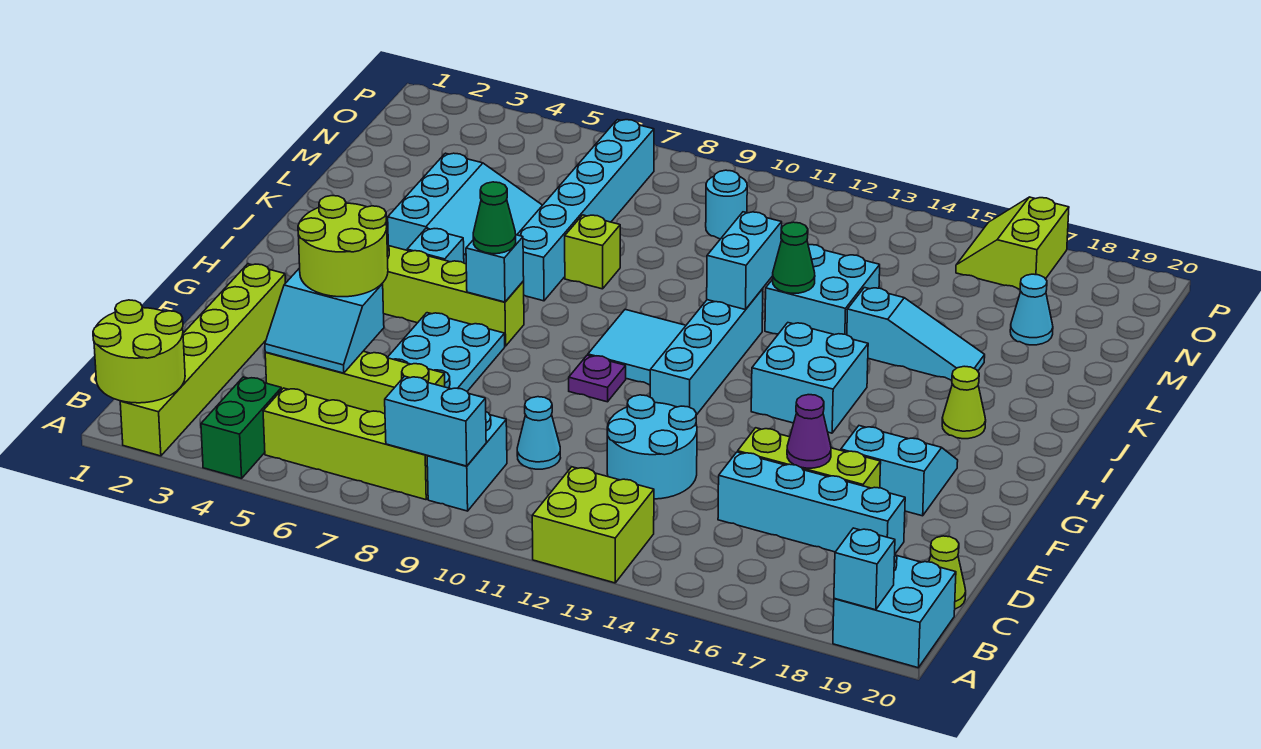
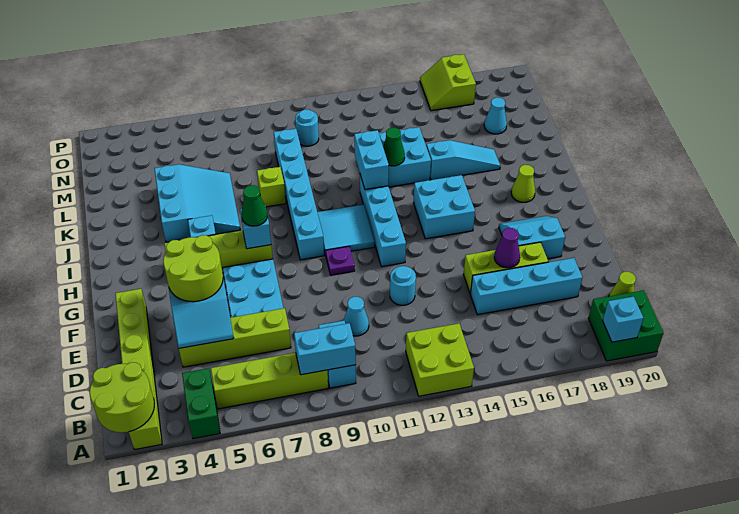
cyan 2x2 brick [833,555,956,668] -> green 2x2 brick [588,290,664,361]
cyan 2x2 round brick [607,395,697,499] -> cyan 1x1 round brick [390,266,416,305]
cyan 1x6 brick [517,120,654,301] -> cyan 1x6 brick moved to [274,129,324,260]

